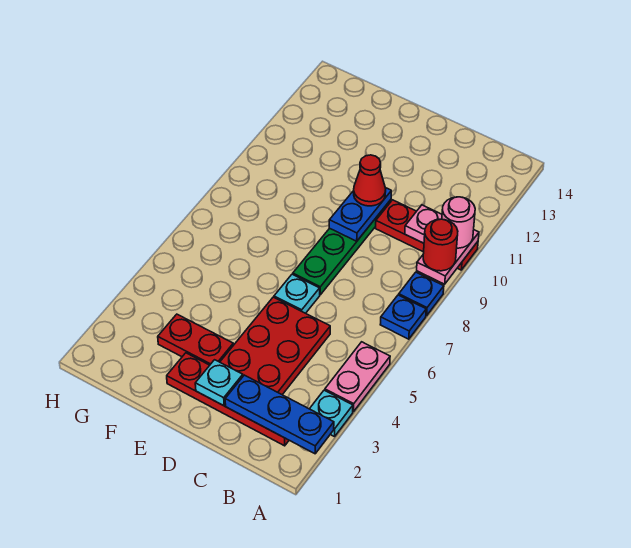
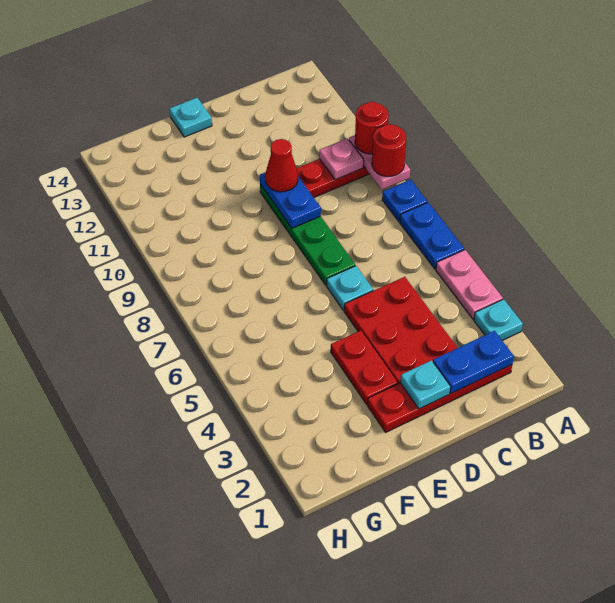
blue 1x3 plate [225,375,334,454] -> blue 1x2 plate [433,331,514,393]
blue 1x1 plate [380,295,426,339] -> blue 1x2 plate [400,202,464,269]
pink 1x1 round brick [442,197,475,248] -> red 1x1 round brick [355,102,389,154]
red 1x2 plate [158,314,233,365] -> red 1x2 plate turned to [331,331,398,404]
none -> cyan 1x1 plate [170,98,212,137]

